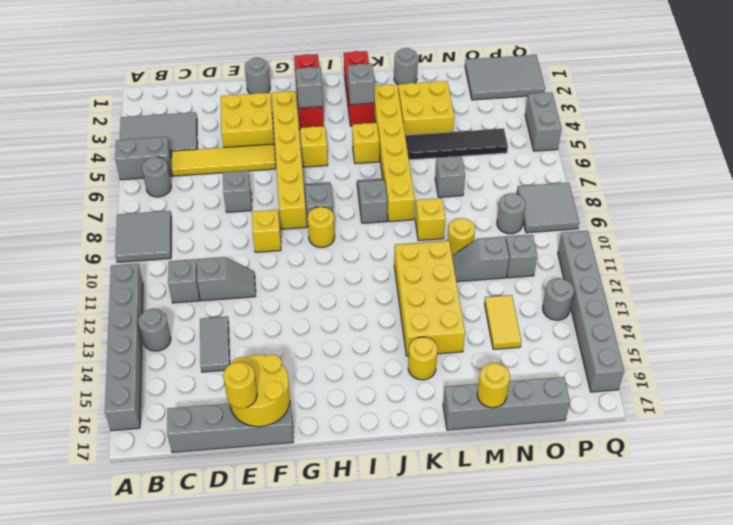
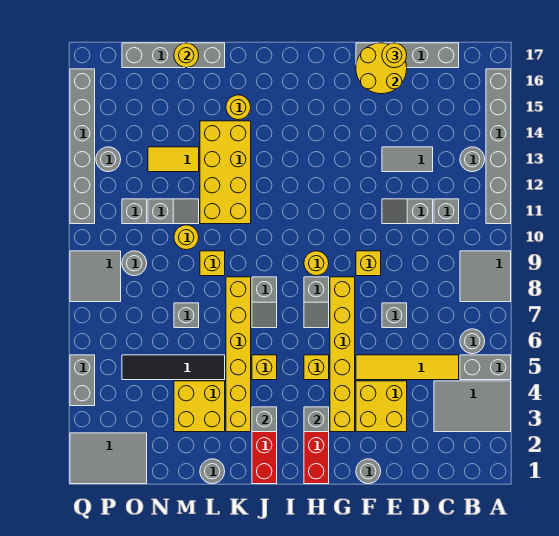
grey 1x2 tile [200,317,230,372] -> grey 1x2 tile turned to [382,147,433,172]
yellow 1x2 tile [485,295,521,349] -> yellow 1x2 tile turned to [148,147,199,172]

